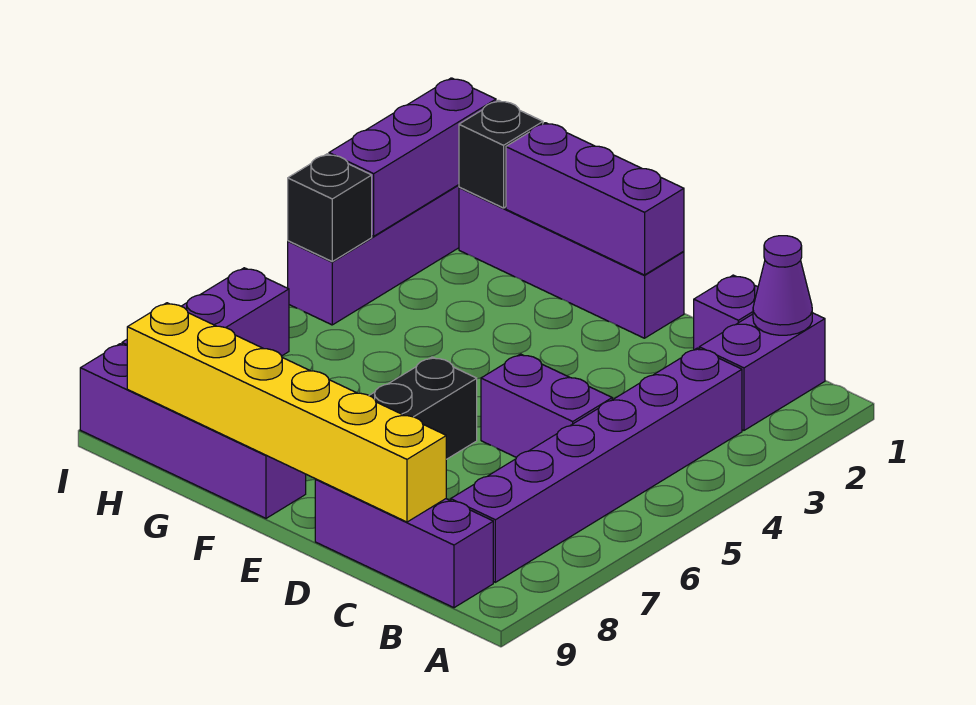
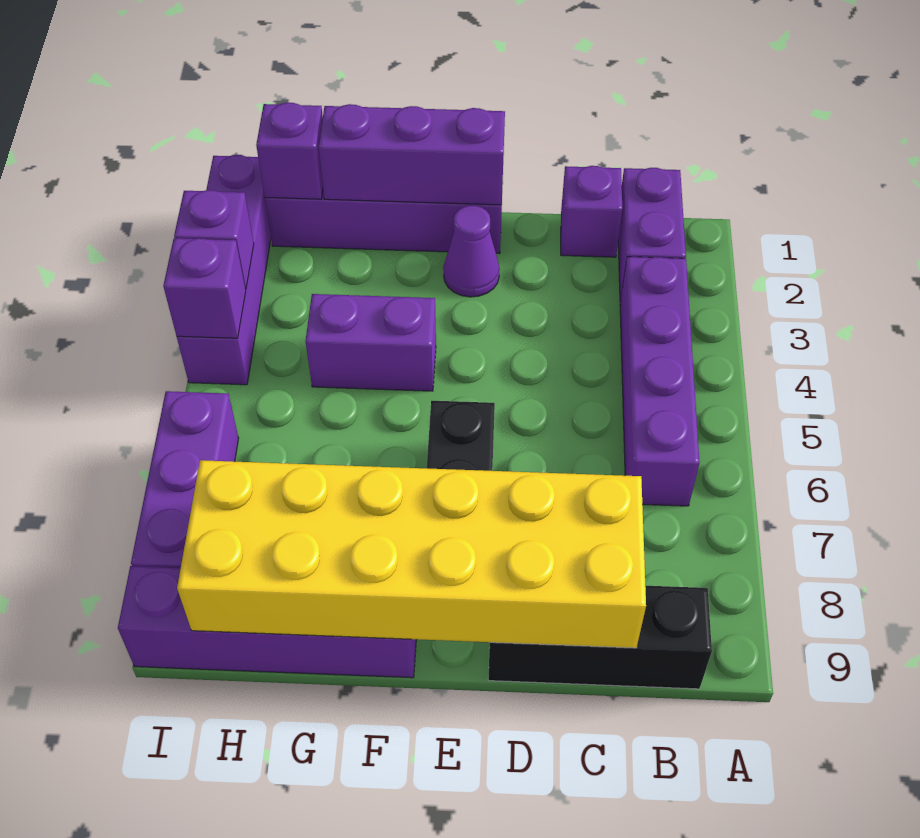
purple 1x1 cone [753,236,812,335] -> purple 1x1 cone moved to [443,206,500,297]
purple 1x6 brick [451,348,742,582] -> purple 1x4 brick [620,257,700,506]
purple 1x3 brick [315,479,493,608] -> black 1x3 brick [488,586,712,689]
purple 1x2 brick [481,354,612,457] -> purple 1x2 brick moved to [305,294,436,391]
yellow 1x6 brick [127,303,446,522] -> yellow 2x6 brick [177,460,646,648]
black 1x1 brick [459,100,543,208] -> purple 1x1 brick [256,103,323,199]
purple 1x3 brick [329,78,496,236] -> purple 1x1 brick [174,190,254,289]
black 1x1 brick [288,154,372,261] -> purple 1x1 brick [163,238,246,338]

